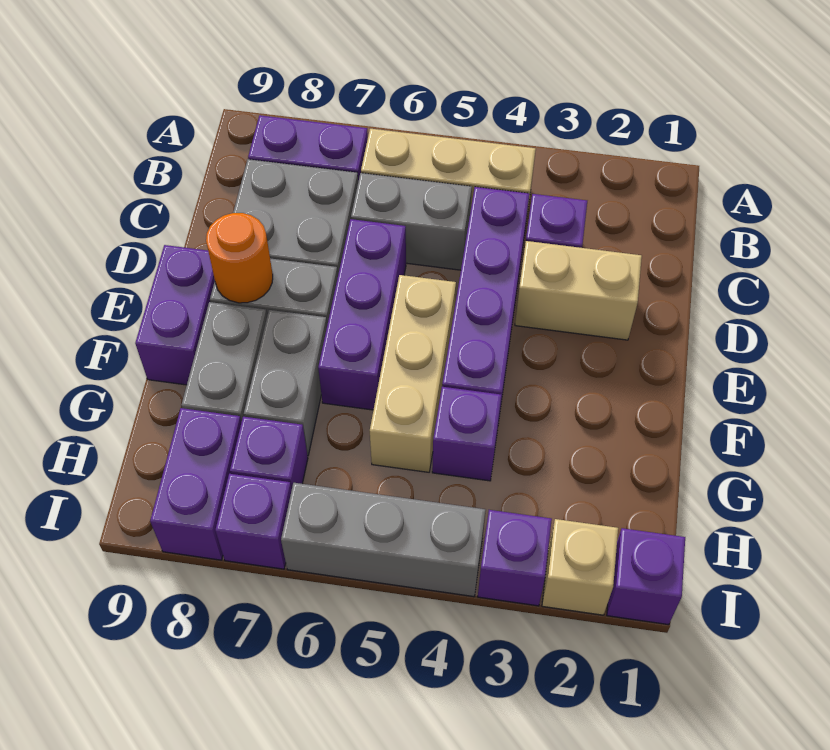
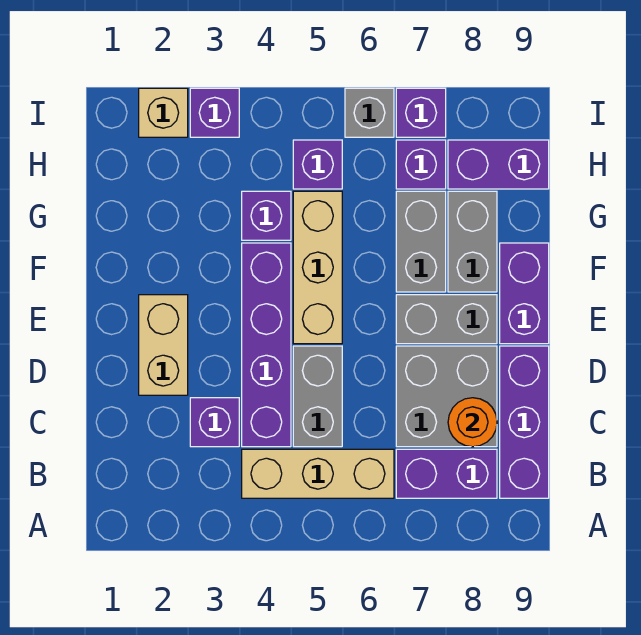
grey 1x2 brick [351,173,472,270] -> grey 1x2 brick turned to [293,346,342,447]
tan 1x2 brick [515,241,642,340] -> tan 1x2 brick turned to [139,295,188,395]
purple 1x3 brick [318,219,406,410] -> purple 1x3 brick moved to [500,346,549,498]
orange 1x1 round brick [206,213,273,303] -> orange 1x1 round brick moved to [448,398,497,447]
purple 1x2 brick [150,408,241,560] -> purple 1x2 brick turned to [448,140,549,189]
purple 1x1 brick [607,528,685,625] -> purple 1x1 brick moved to [293,140,342,189]
grey 1x3 brick [281,483,486,597] -> grey 1x1 brick [345,88,394,137]

